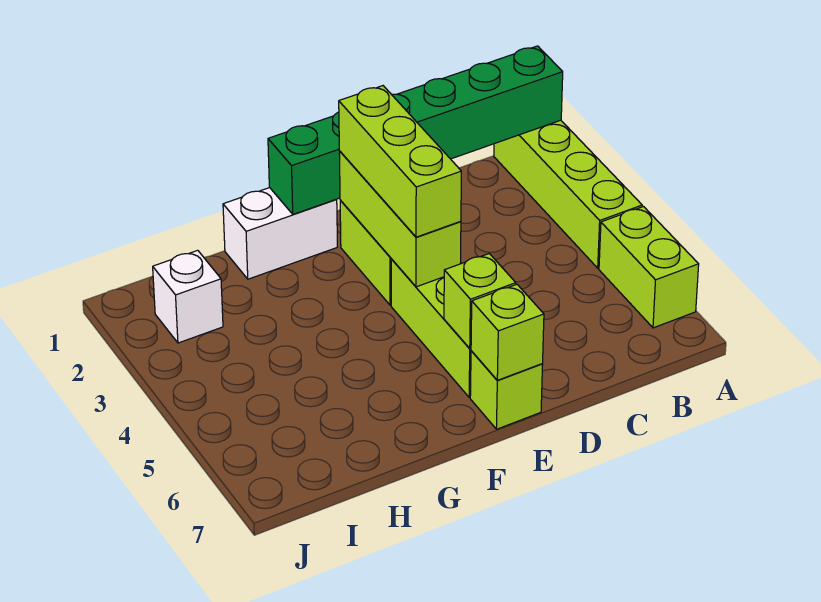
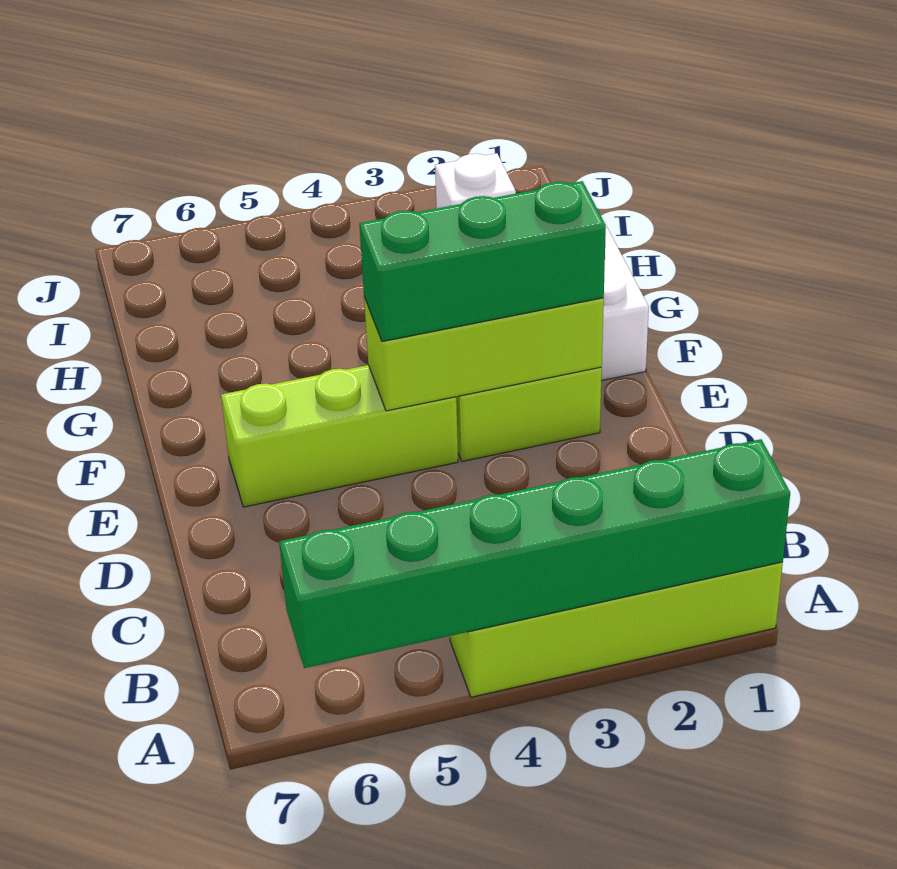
green 1x6 brick [268,46,563,214] -> green 1x6 brick turned to [279,439,790,668]
lime 1x2 brick [599,207,699,328] -> none
lime 1x3 brick [339,86,461,237] -> green 1x3 brick [359,181,606,342]
lime 1x1 brick [444,254,516,348] -> none
lime 1x1 brick [470,351,543,429] -> none
lime 1x1 brick [471,284,544,380] -> none

